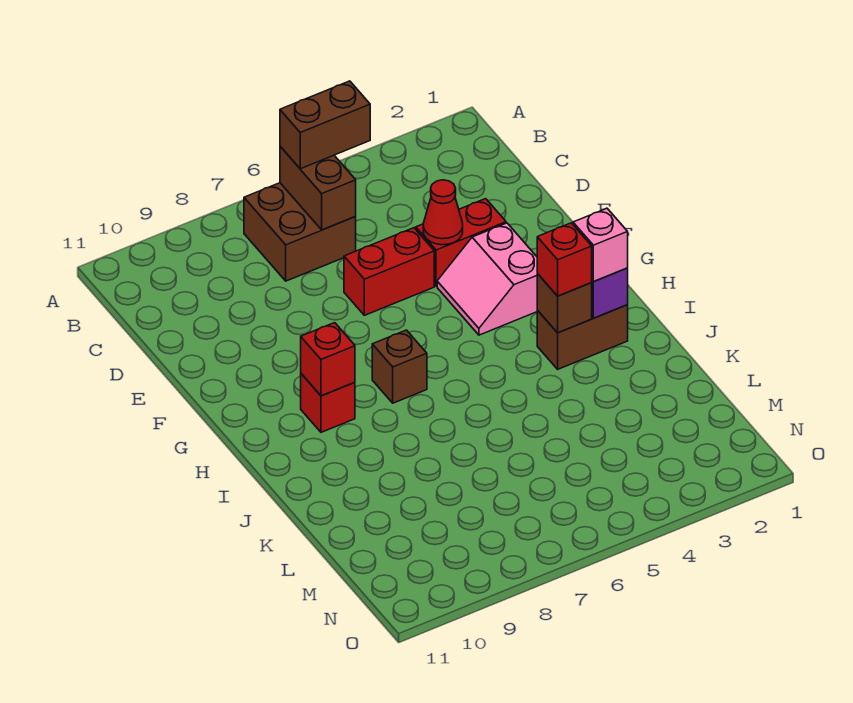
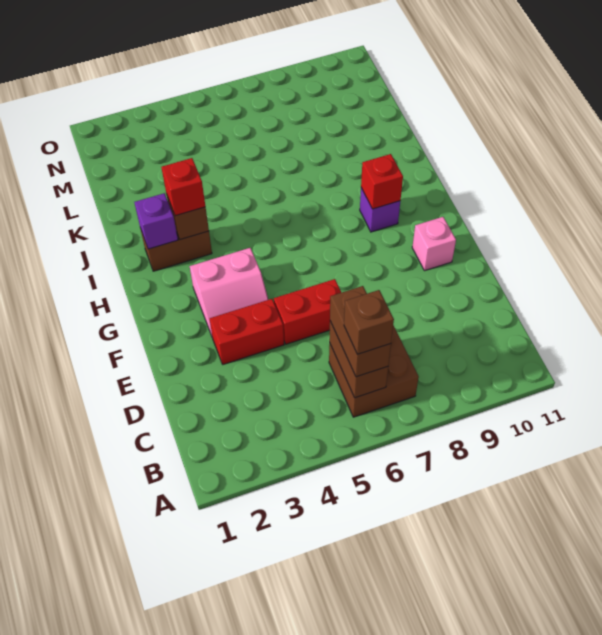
brown 1x2 brick [280,81,370,169] -> brown 1x2 brick turned to [330,286,391,377]
red 1x1 cone [423,180,463,245] -> none
pink 2x2 slope [437,223,537,335] -> pink 2x2 slope turned to [190,248,269,336]
brown 1x1 brick [372,330,427,403] -> brown 1x1 brick moved to [344,290,394,354]
red 1x1 brick [301,374,355,432] -> purple 1x1 brick [360,188,400,232]
pink 1x1 brick [573,208,628,281] -> pink 1x1 brick moved to [412,217,456,271]

